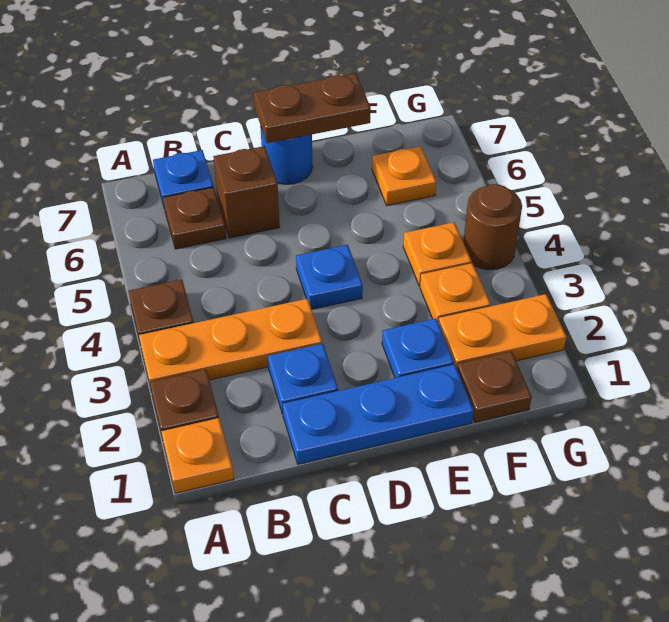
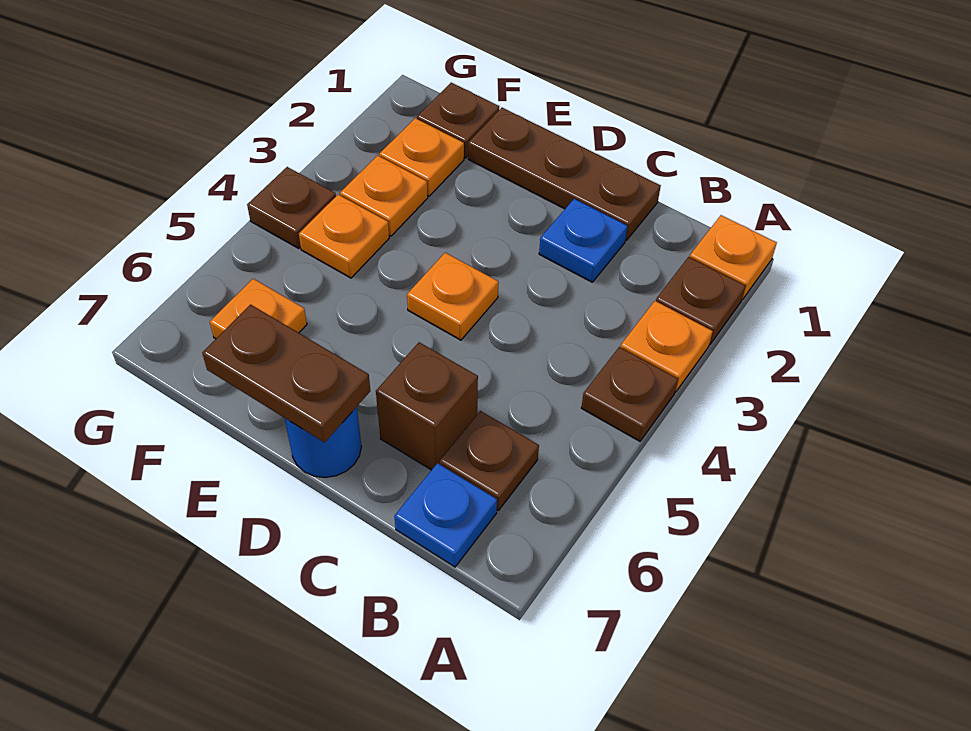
orange 1x3 plate [139,299,322,388] -> orange 1x1 plate [621,301,713,392]
blue 1x3 plate [283,364,474,464] -> brown 1x3 plate [468,108,661,240]
blue 1x1 plate [296,245,363,309] -> orange 1x1 plate [407,253,498,340]
blue 1x1 plate [382,318,454,378] -> none
orange 1x2 plate [438,294,567,368] -> orange 1x1 plate [379,118,464,196]
brown 1x1 round brick [463,184,522,270] -> brown 1x1 plate [247,167,336,248]

